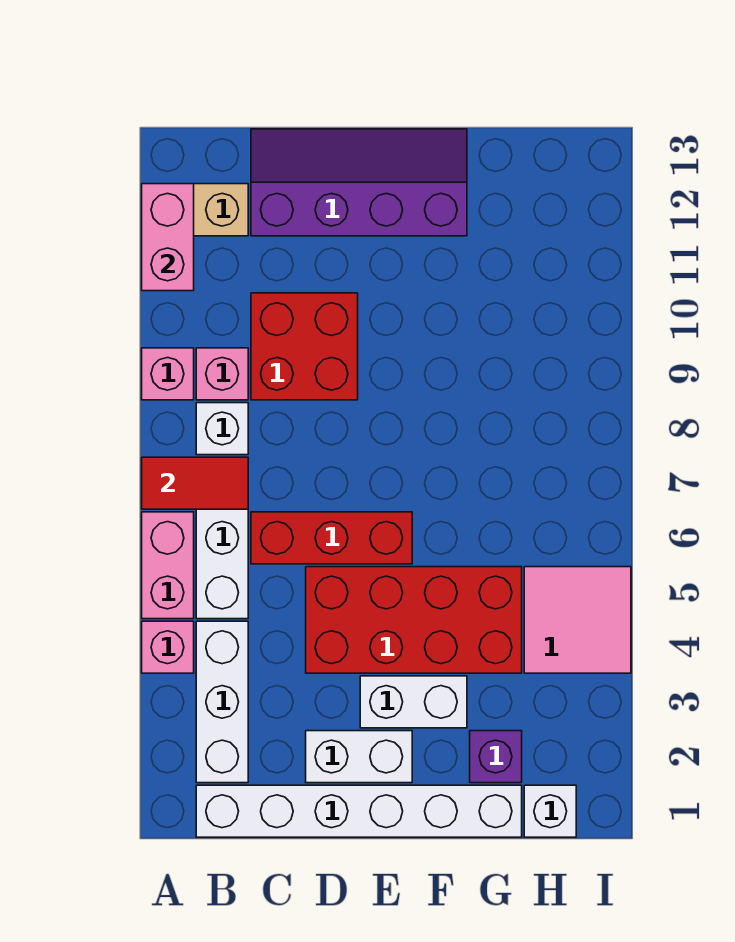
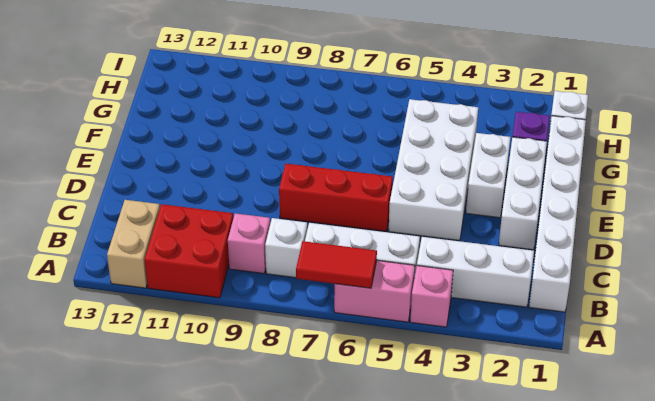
red 1x2 tile [142,457,248,509] -> red 1x2 tile turned to [296,241,377,288]
pink 1x1 brick [142,348,194,400] -> none
pink 1x2 brick [142,184,194,291] -> none
red 1x3 brick [251,512,412,564] -> red 1x3 brick turned to [279,164,393,231]
red 2x2 brick [251,293,358,400] -> red 2x2 brick moved to [145,204,233,298]
purple 2x4 slope [251,129,467,236] -> none
white 1x2 brick [306,731,412,783] -> white 1x3 brick [499,137,547,250]
red 2x4 brick [306,567,522,673] -> white 2x4 brick [389,99,478,241]
pink 2x2 tile [524,567,631,673] -> none

